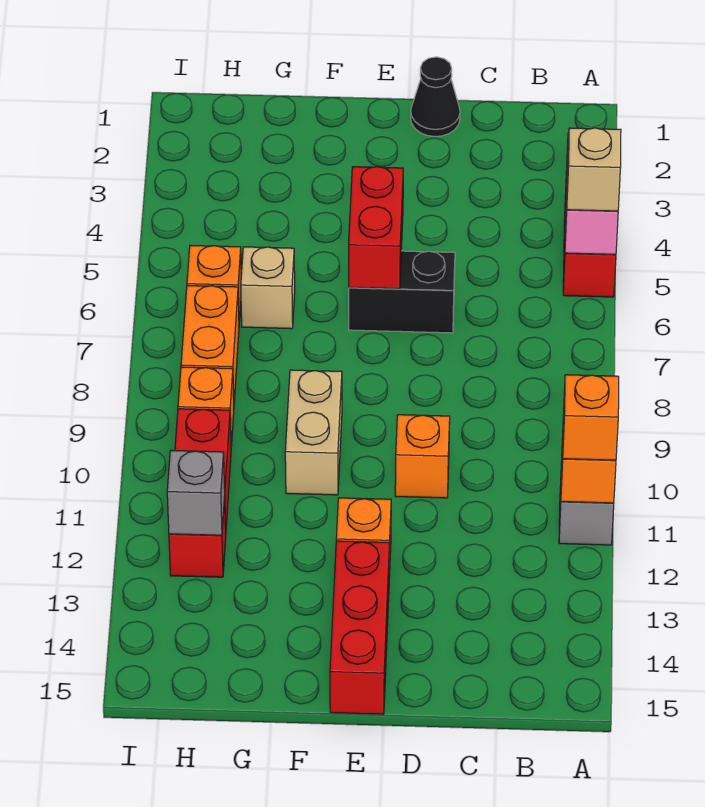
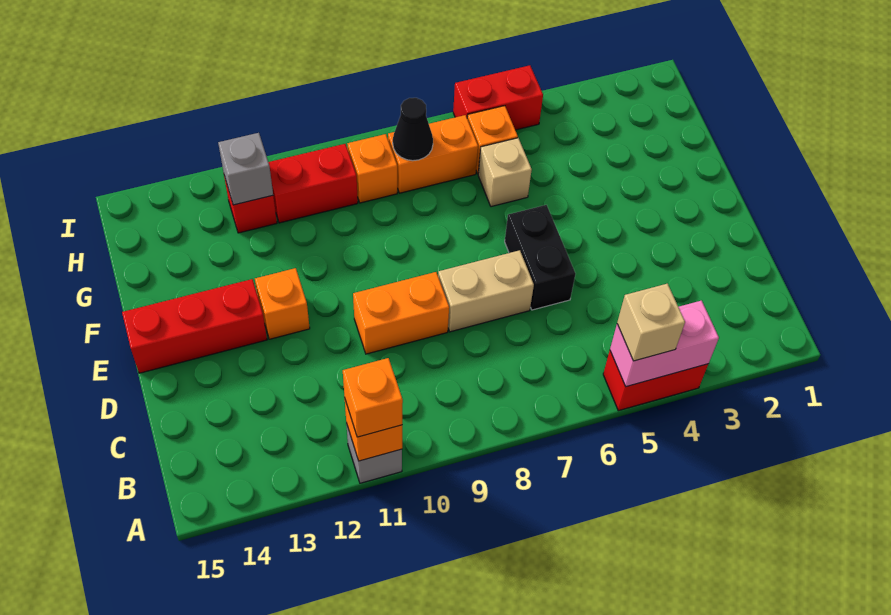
black 1x1 cone [411,57,460,137] -> black 1x1 cone moved to [393,98,433,161]
orange 1x1 brick [395,415,450,498] -> orange 1x2 brick [353,272,449,354]
red 1x2 brick [349,167,403,289] -> red 1x2 brick moved to [453,65,543,130]
tan 1x2 brick [285,370,342,495] -> tan 1x2 brick moved to [438,250,534,332]

